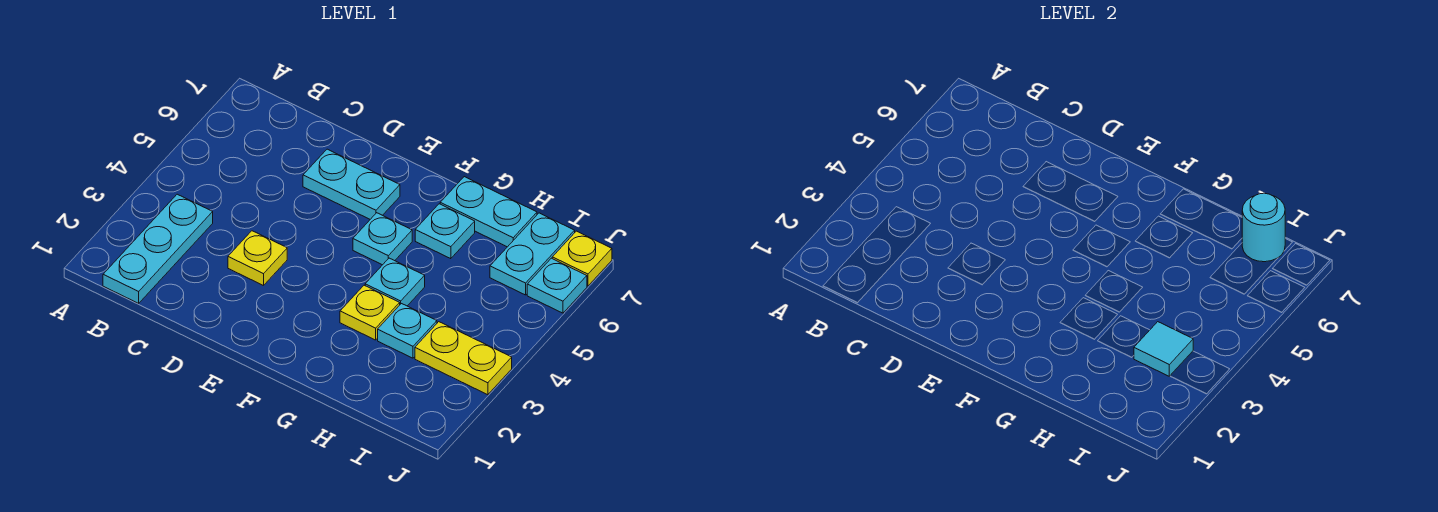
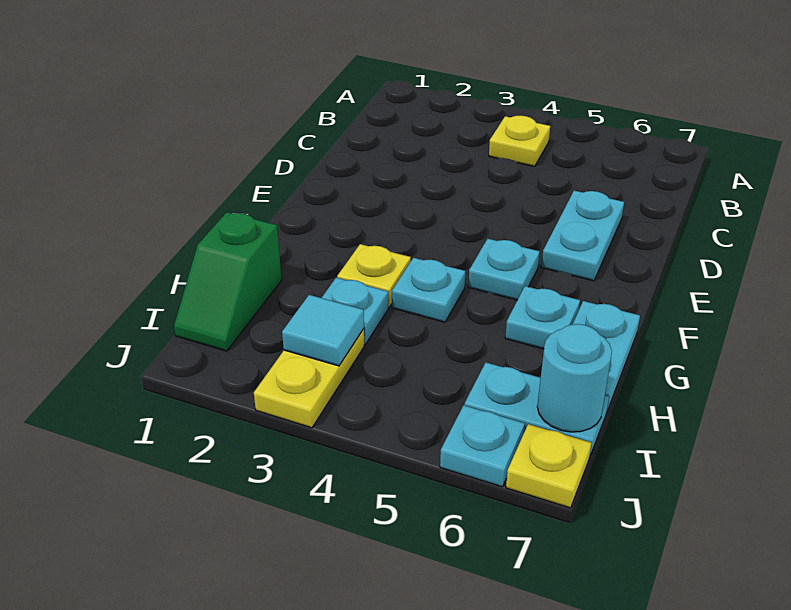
cyan 1x3 plate [103,194,213,303] -> none
yellow 1x1 plate [228,231,287,286] -> yellow 1x1 plate moved to [489,115,550,166]
none -> green 1x2 slope [174,212,282,351]

